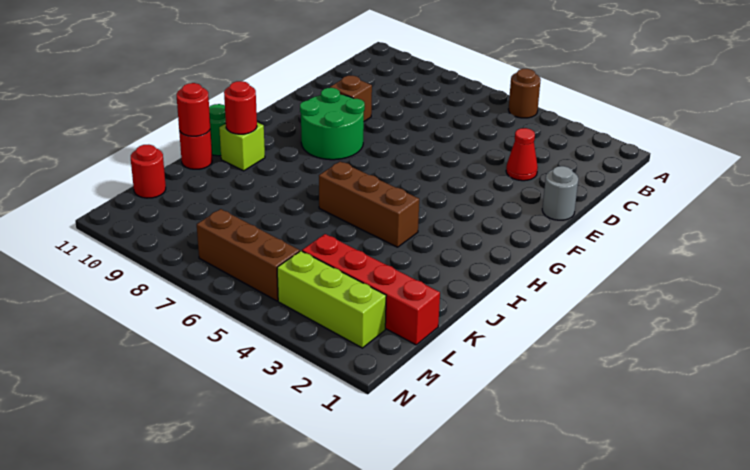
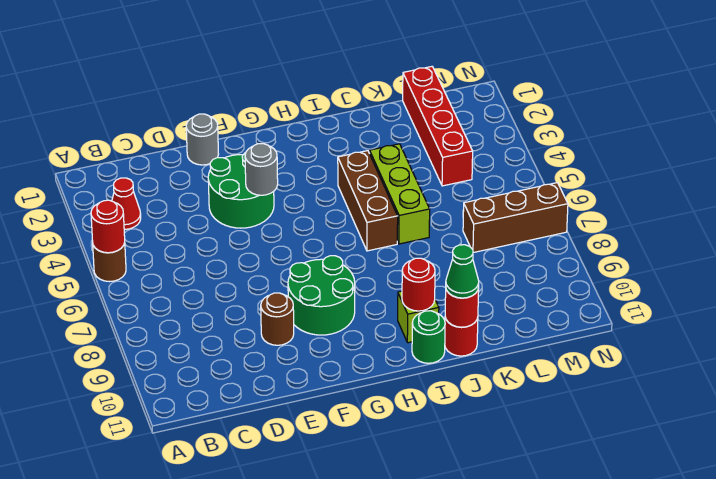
red 1x1 cone [506,128,538,181] -> red 1x1 cone moved to [112,178,141,229]
none -> green 2x2 round brick [208,153,274,228]
brown 1x1 brick [330,76,372,121] -> brown 1x1 round brick [261,293,294,345]
none -> grey 1x1 round brick [245,144,278,195]
none -> green 1x1 cone [446,245,479,298]
red 1x1 round brick [131,145,166,198] -> red 1x1 round brick moved to [91,200,125,253]
lime 1x3 brick [277,251,386,348] -> lime 1x3 brick moved to [370,144,430,244]
brown 1x3 brick [197,209,300,301] -> brown 1x3 brick turned to [463,183,568,253]

